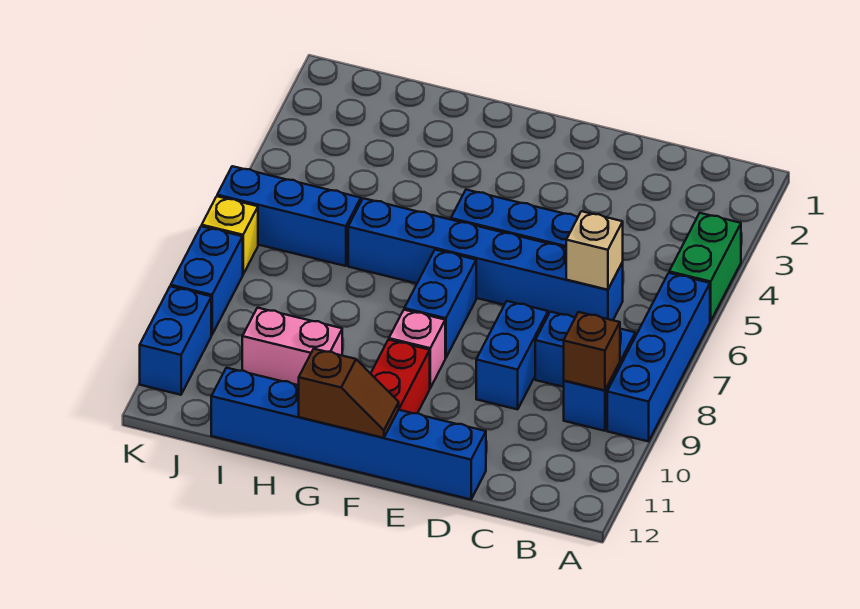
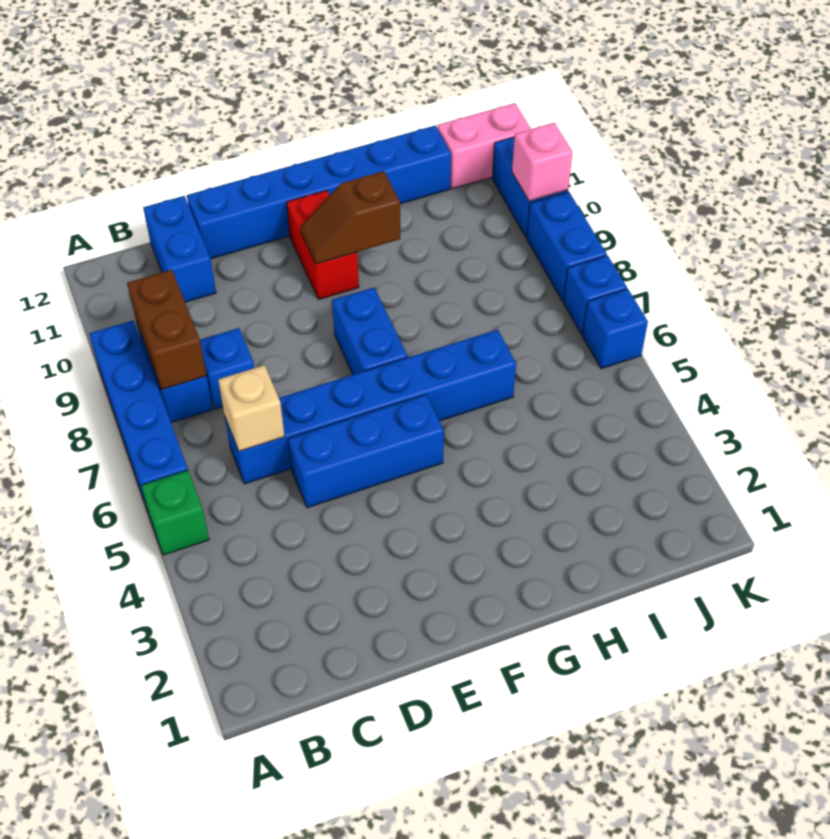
green 1x2 brick [669,213,741,321] -> green 1x1 brick [141,470,209,555]
brown 1x1 brick [564,312,620,390] -> brown 1x2 brick [127,270,207,390]
blue 1x2 brick [476,301,548,409] -> blue 1x2 brick moved to [143,196,216,302]
pink 1x1 brick [389,310,445,388] -> pink 1x1 brick moved to [512,123,573,201]
brown 1x2 slope [299,349,399,438] -> brown 1x2 slope moved to [301,171,401,264]
pink 1x2 brick [242,308,342,385] -> pink 1x2 brick moved to [437,103,531,189]
blue 1x3 brick [217,166,361,266] -> blue 1x1 brick [582,289,648,369]
yellow 1x1 brick [202,196,258,274] -> blue 1x1 brick [563,255,627,334]

